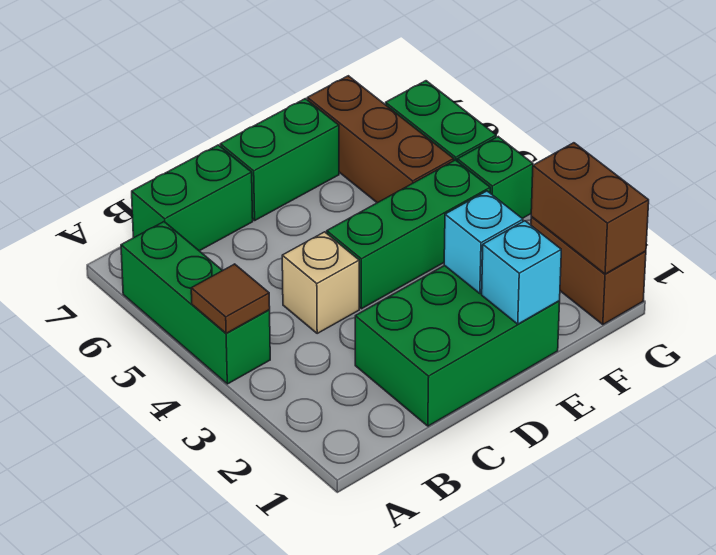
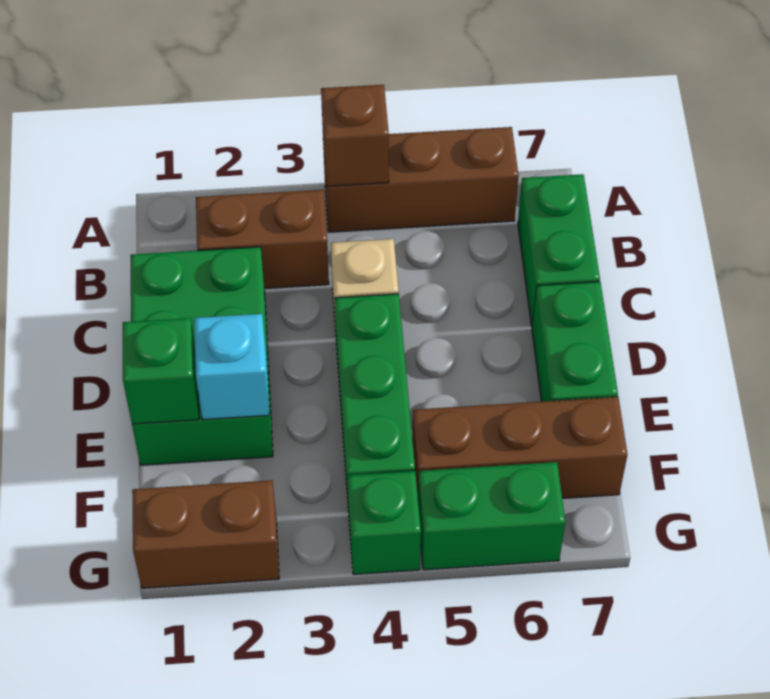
green 1x3 brick [121,222,270,384] -> brown 1x3 brick [323,127,519,232]
brown 1x1 tile [191,264,270,333] -> brown 1x1 brick [321,85,389,186]
cyan 1x1 brick [482,221,561,324] -> green 1x1 brick [123,318,199,424]
brown 1x2 brick [531,143,649,274] -> brown 1x2 brick moved to [196,190,329,289]

